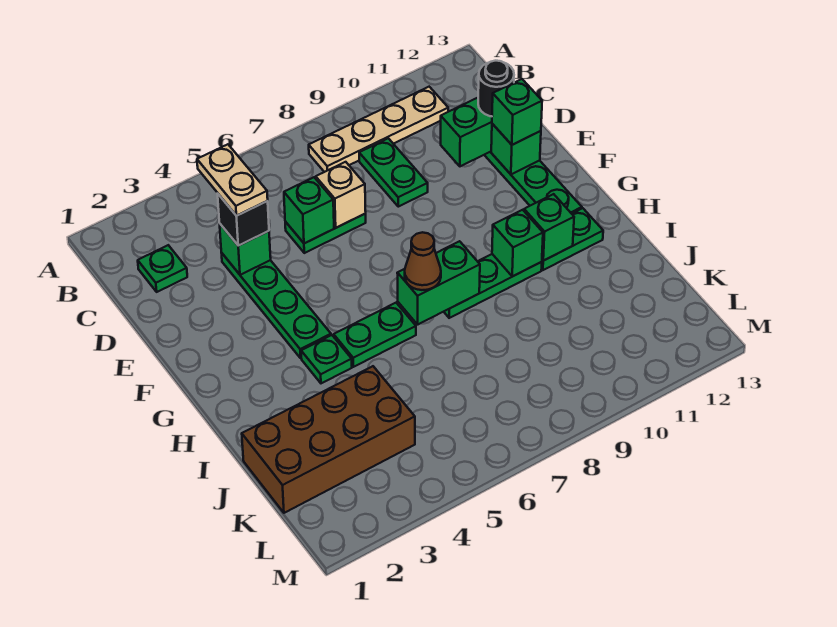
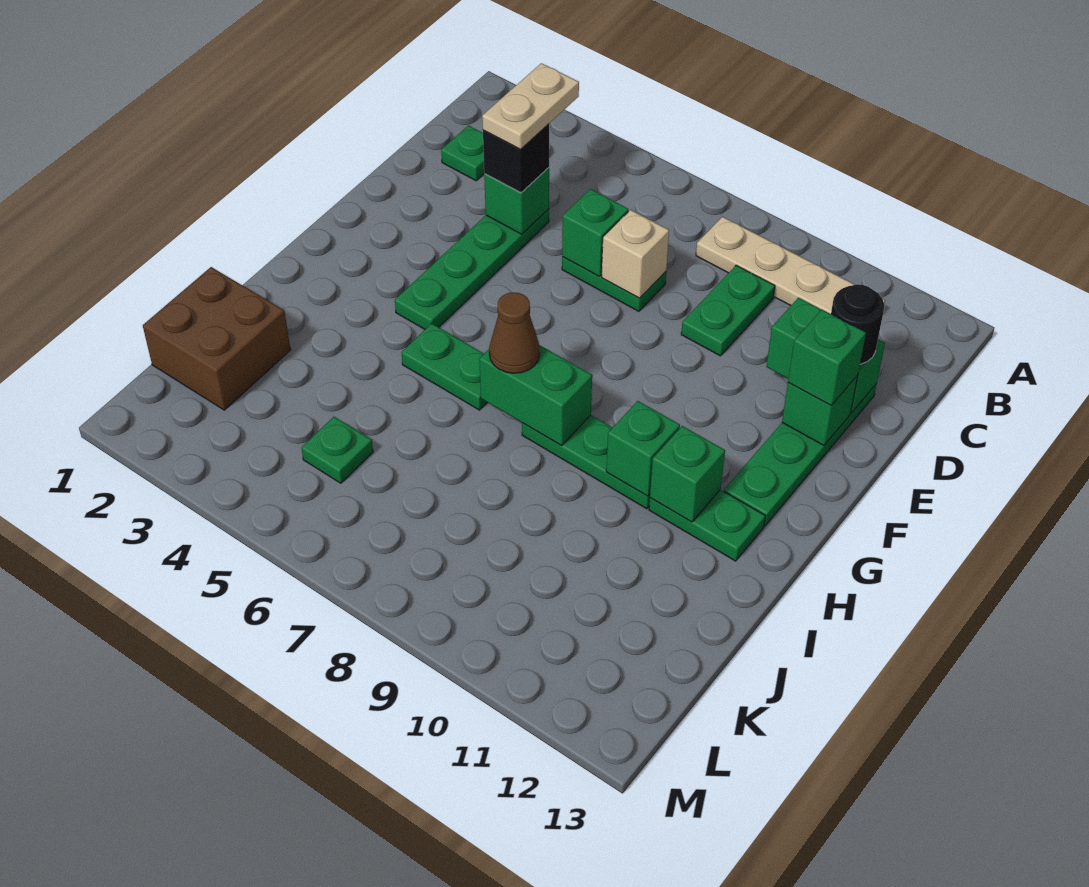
green 1x1 plate [301,335,352,383] -> green 1x1 plate moved to [301,417,373,483]
brown 2x4 brick [242,366,415,513] -> brown 2x2 brick [143,267,290,410]

